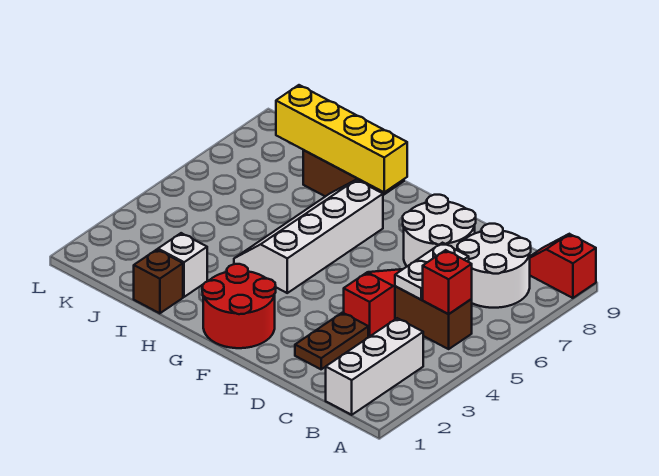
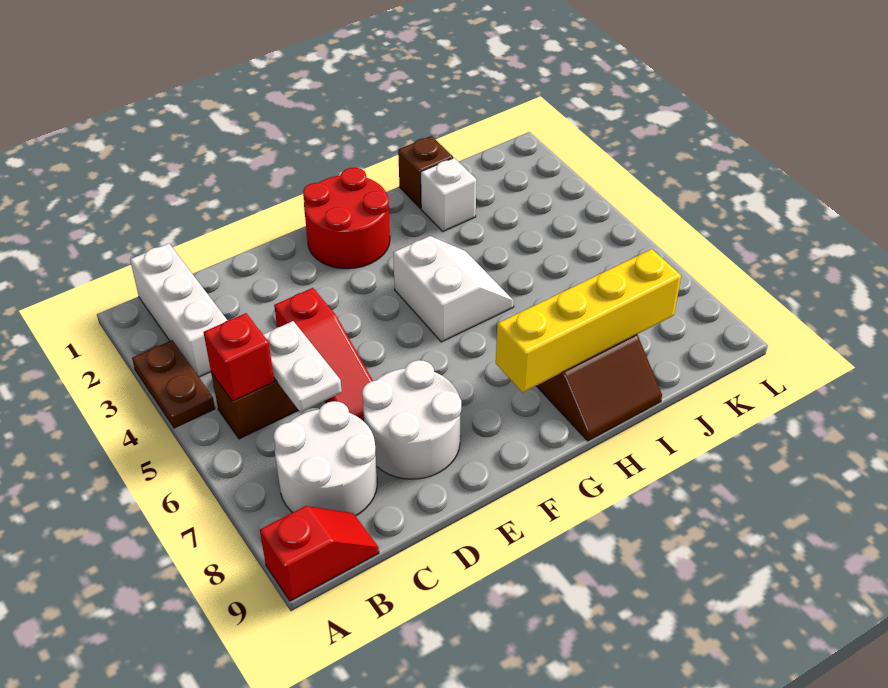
brown 1x2 plate [295,313,368,369] -> brown 1x2 plate moved to [132,340,215,428]
white 2x4 slope [234,180,383,293] -> white 2x2 slope [393,236,514,342]

